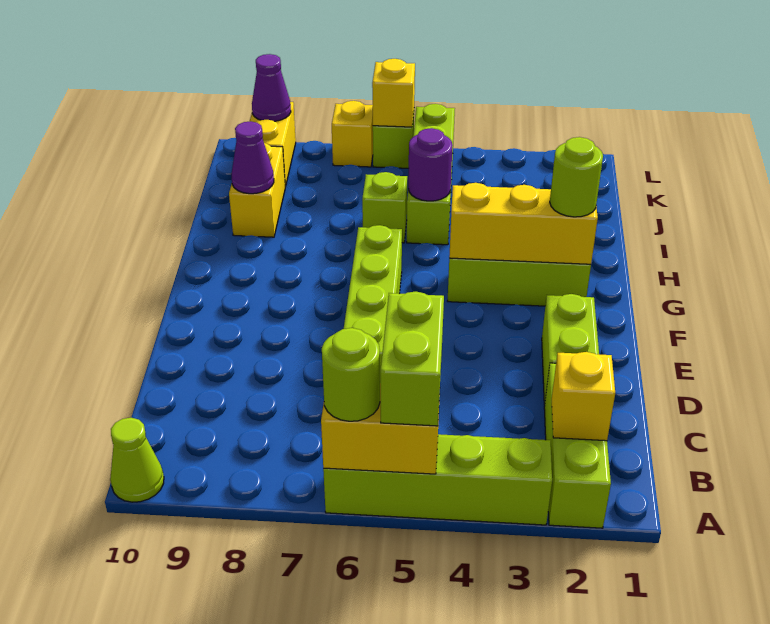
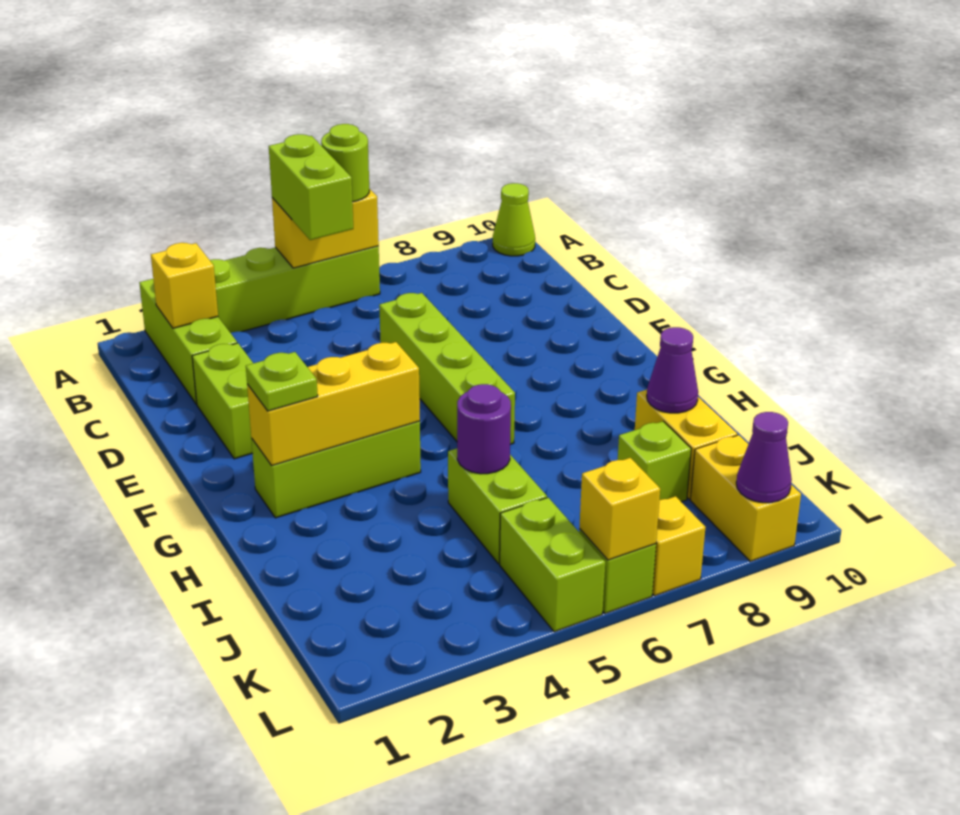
lime 1x1 round brick [550,137,603,217] -> lime 1x1 plate [246,352,318,411]
lime 1x1 brick [362,172,407,243] -> lime 1x1 brick moved to [618,421,691,502]

